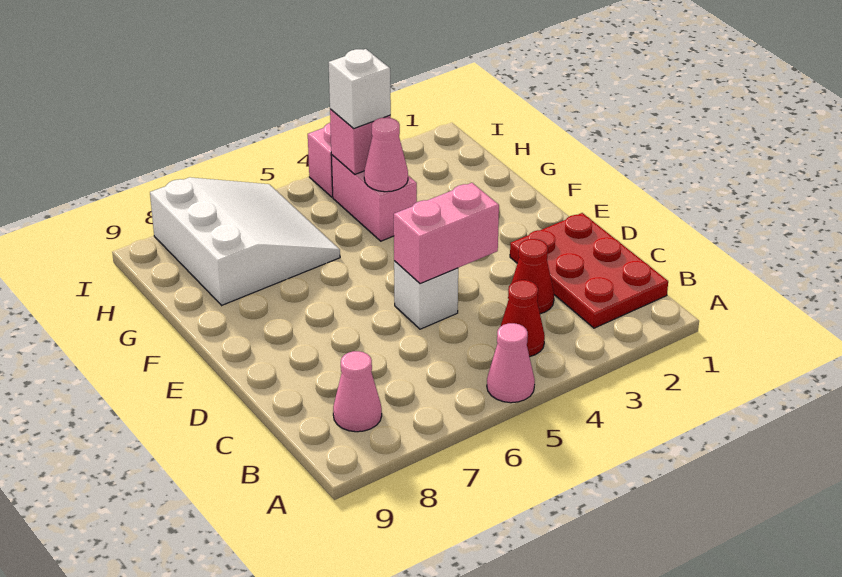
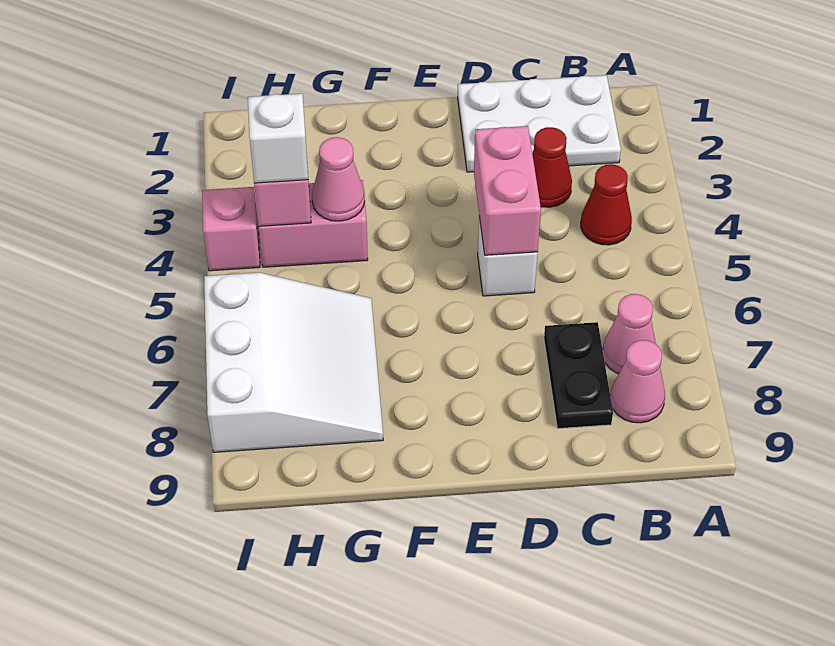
pink 1x1 cone [487,323,535,403] -> pink 1x1 cone moved to [603,294,656,374]
red 2x3 plate [510,213,668,328] -> white 2x3 plate [458,75,621,172]
none -> black 1x2 plate [544,322,613,429]
white 3x3 slope [150,177,340,305] -> white 3x3 slope turned to [204,273,383,452]

